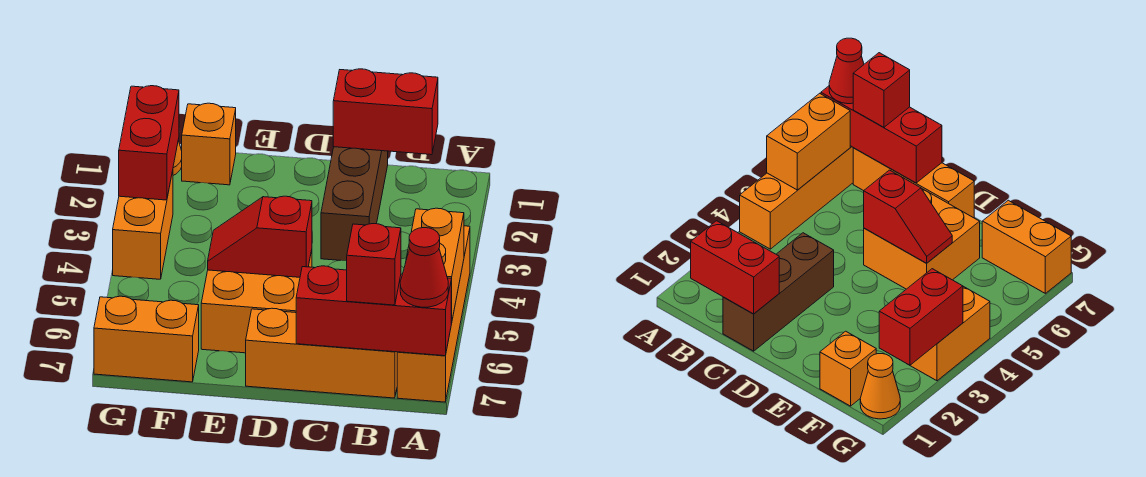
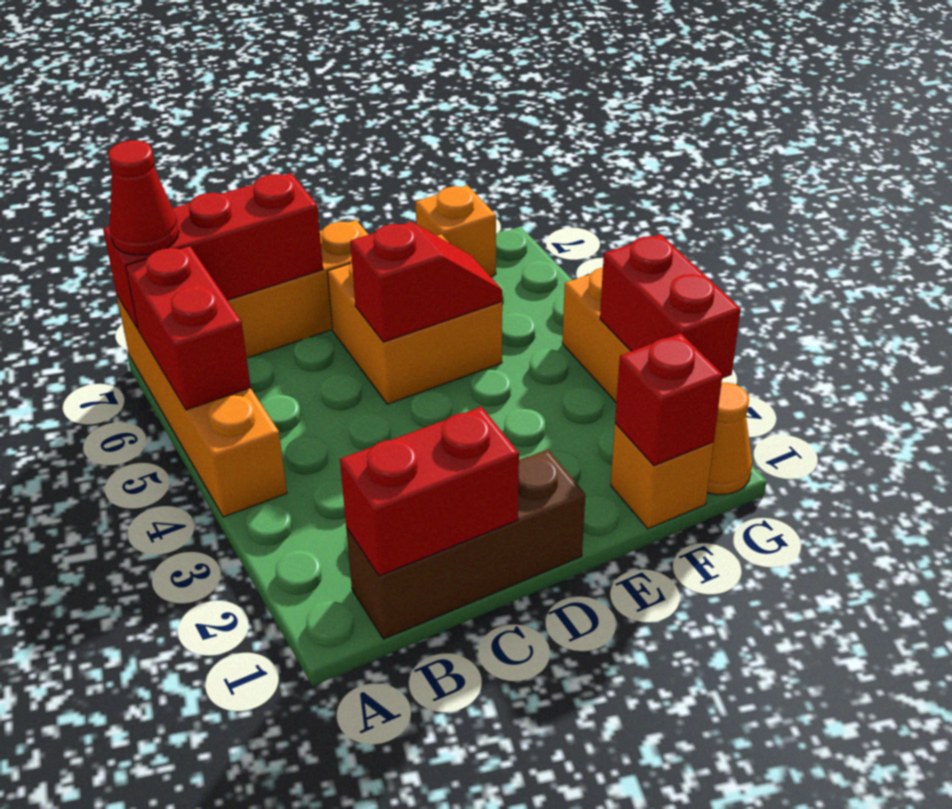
orange 1x2 brick [406,208,464,323] -> red 1x2 brick [126,246,251,410]
red 1x1 brick [347,224,401,305] -> red 1x1 brick moved to [615,333,722,466]
brown 1x3 brick [321,147,388,261] -> brown 1x3 brick turned to [346,449,585,639]
orange 1x2 brick [94,296,199,382] -> orange 1x1 brick [415,185,496,276]

